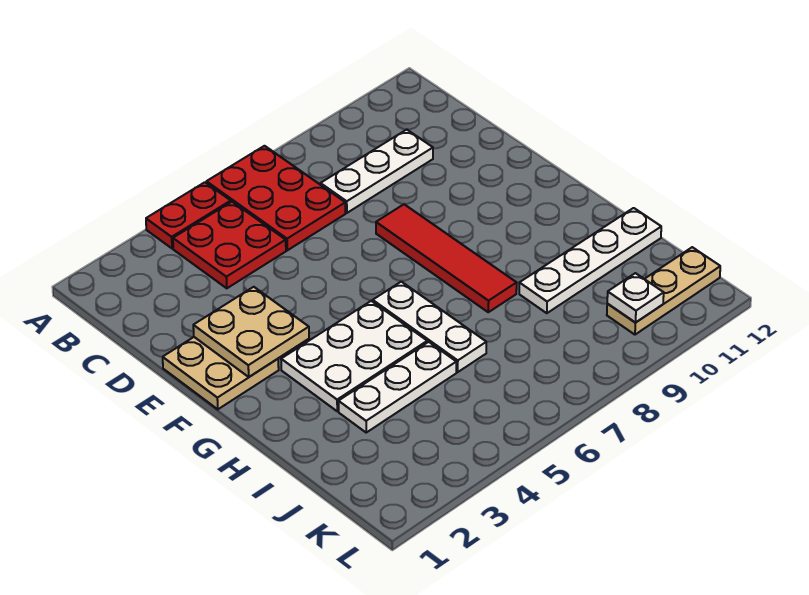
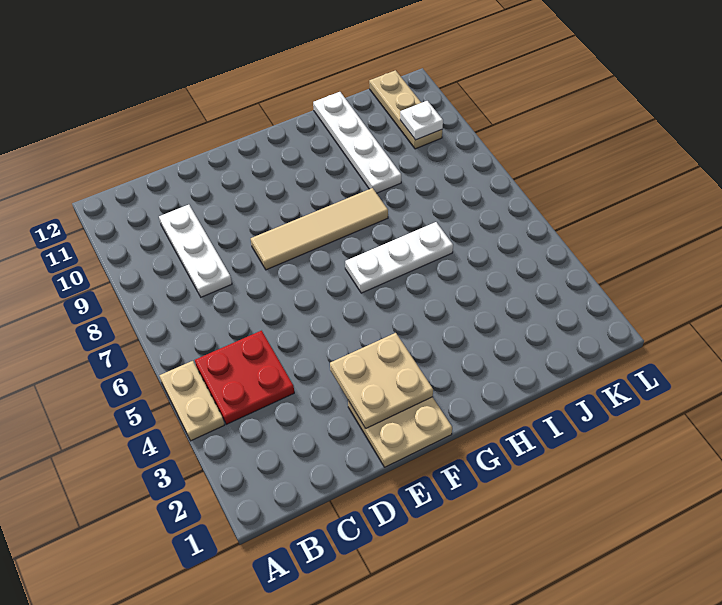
red 1x2 plate [146,182,231,249] -> tan 1x2 plate [159,361,224,441]
red 2x3 plate [206,146,345,250] -> none
red 1x4 tile [376,204,517,312] -> tan 1x4 tile [251,188,388,270]
white 2x3 plate [281,301,427,411] -> none
white 1x3 plate [339,342,456,432] -> none

